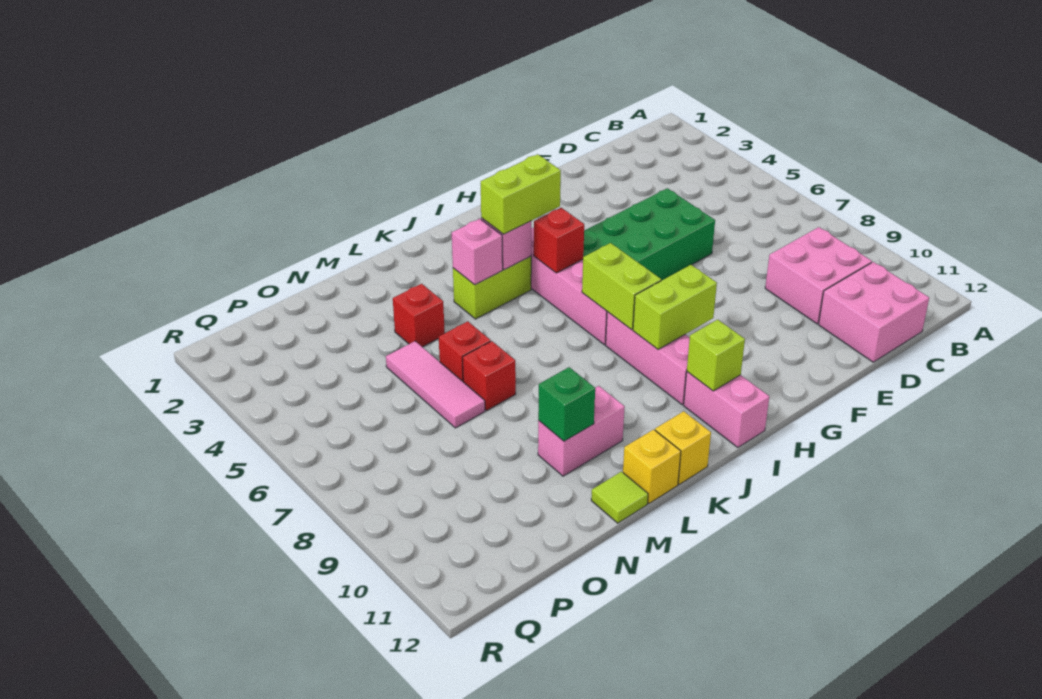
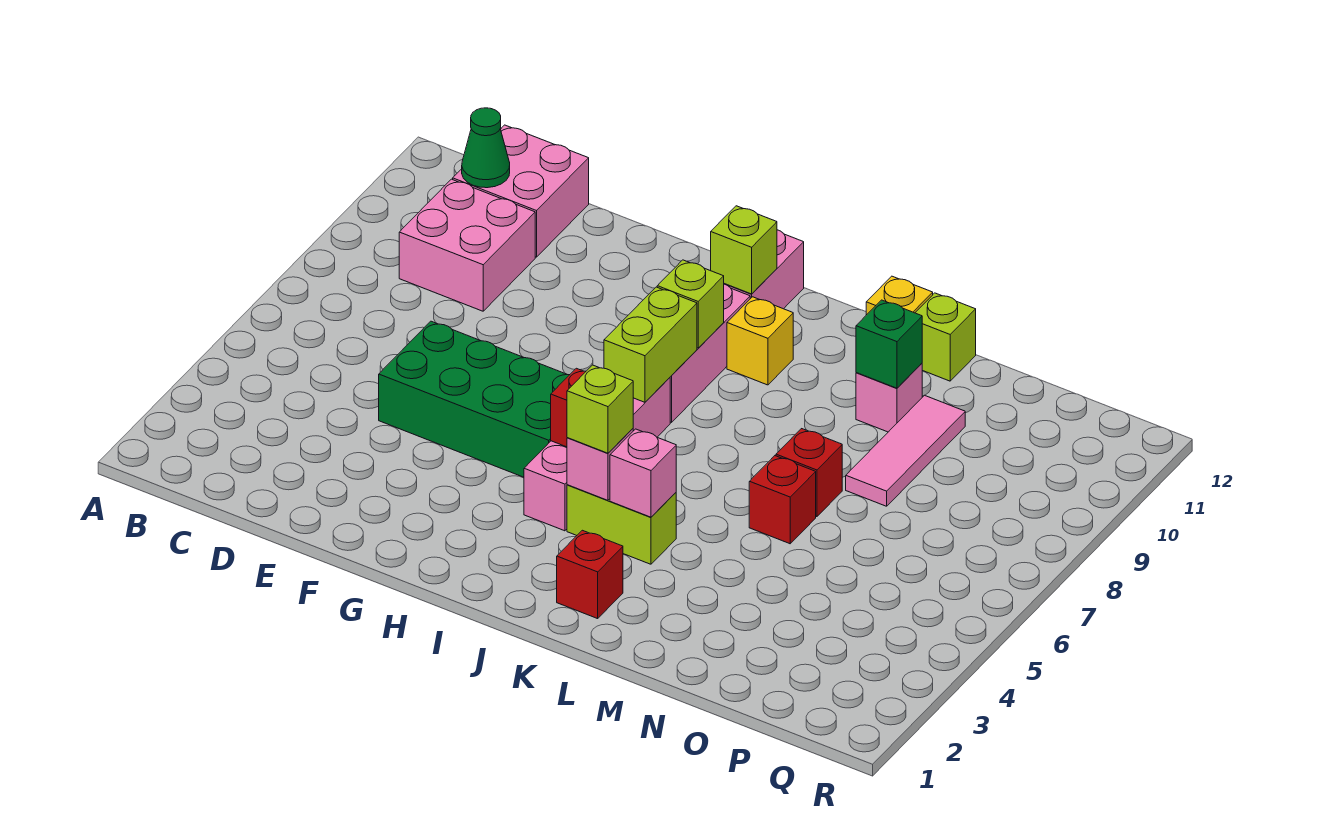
none -> green 1x1 cone [462,108,510,188]
lime 1x2 brick [633,265,717,349] -> lime 1x1 brick [657,260,724,348]
lime 1x2 brick [481,154,561,234] -> lime 1x1 brick [567,365,633,453]
yellow 1x1 brick [655,411,711,484] -> yellow 1x1 brick moved to [727,297,793,385]
pink 1x2 brick [538,386,625,476] -> pink 1x1 brick [856,363,922,432]
red 1x1 brick [393,284,445,347] -> red 1x1 brick moved to [557,530,623,619]
lime 1x1 tile [591,472,648,523] -> lime 1x1 brick [915,293,976,381]
pink 1x3 tile [386,341,485,428] -> pink 1x3 tile moved to [846,395,965,506]

